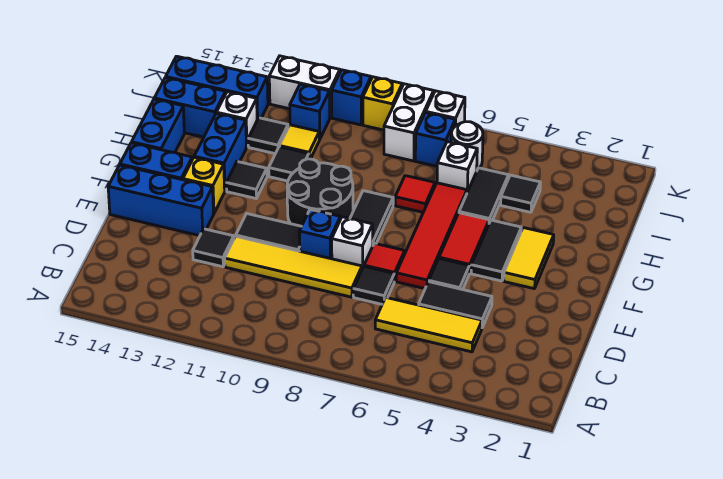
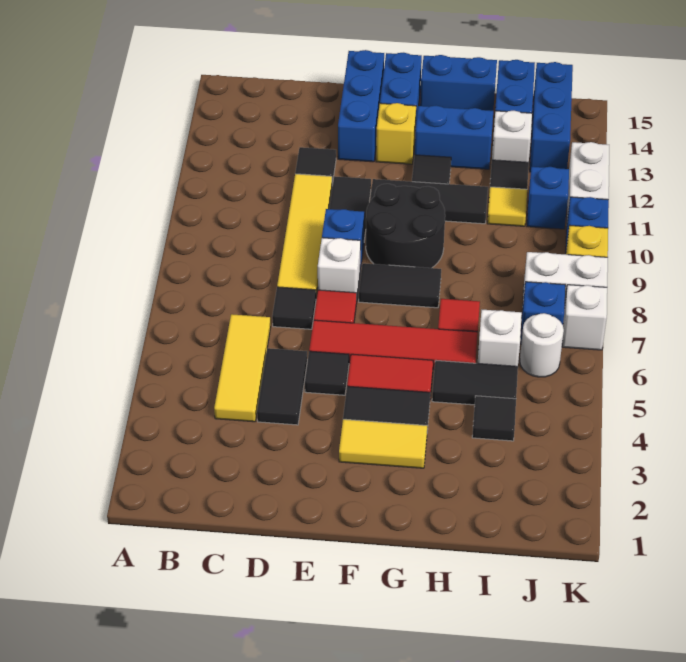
black 1x1 tile [269,147,309,181] -> black 1x3 tile [370,179,488,224]

